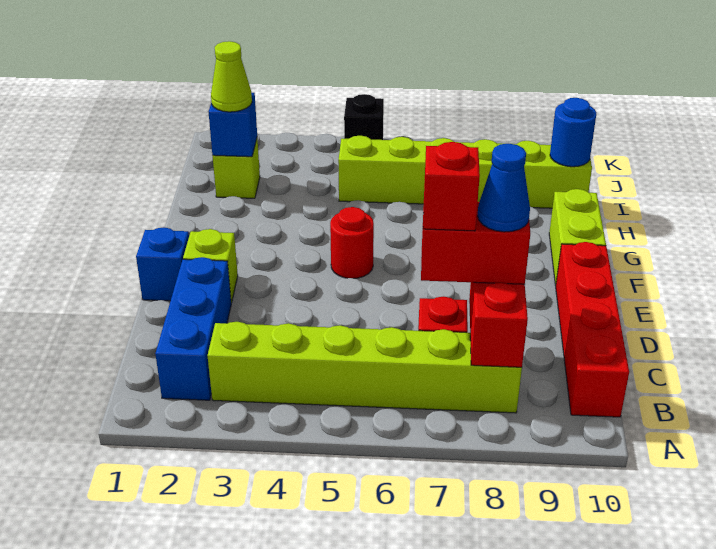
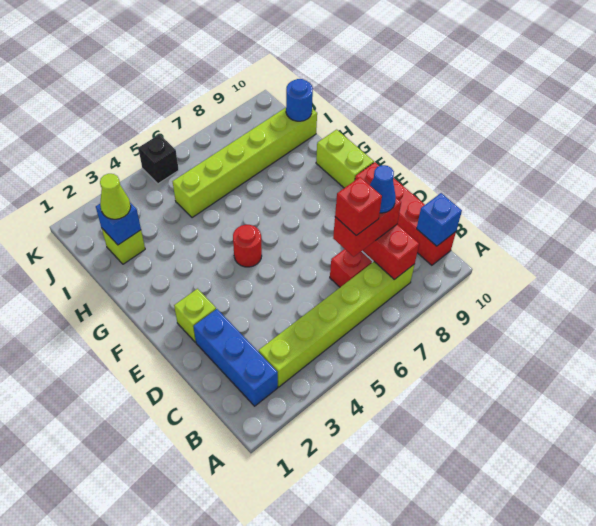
blue 1x1 brick [136,227,189,301] -> blue 1x1 brick moved to [417,193,462,246]

